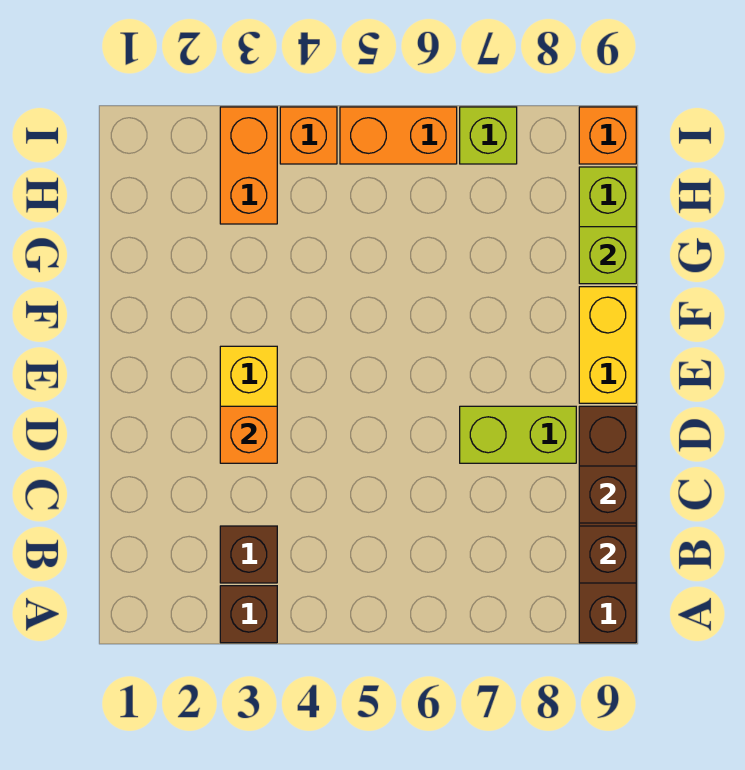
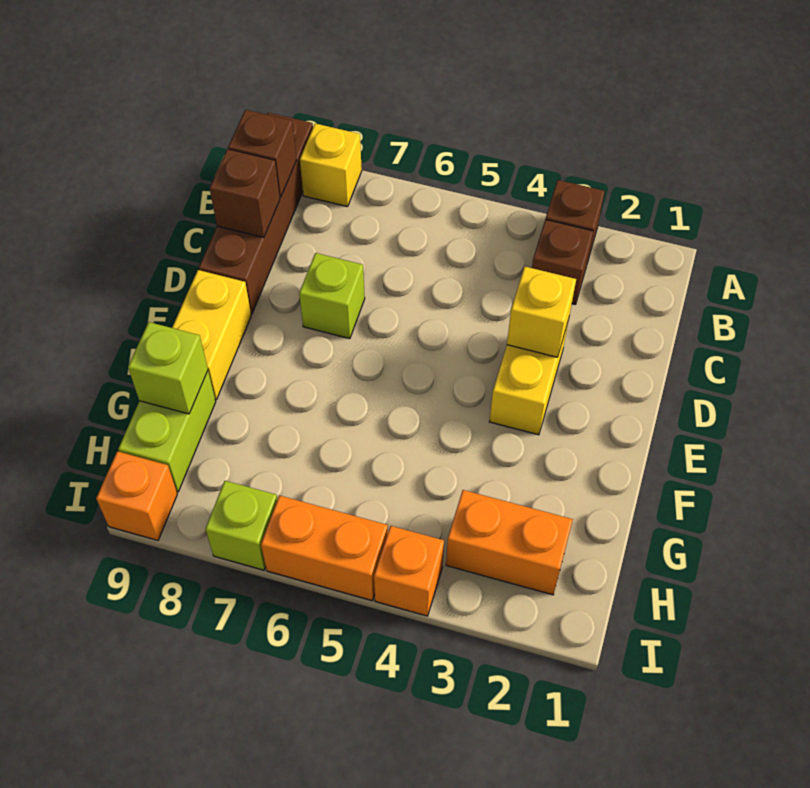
none -> yellow 1x1 brick [300,124,362,207]
orange 1x1 brick [220,406,277,463] -> yellow 1x1 brick [507,267,576,357]
lime 1x2 brick [460,406,576,463] -> lime 1x1 brick [299,253,365,339]
orange 1x2 brick [220,107,277,224] -> orange 1x2 brick turned to [446,490,573,595]

